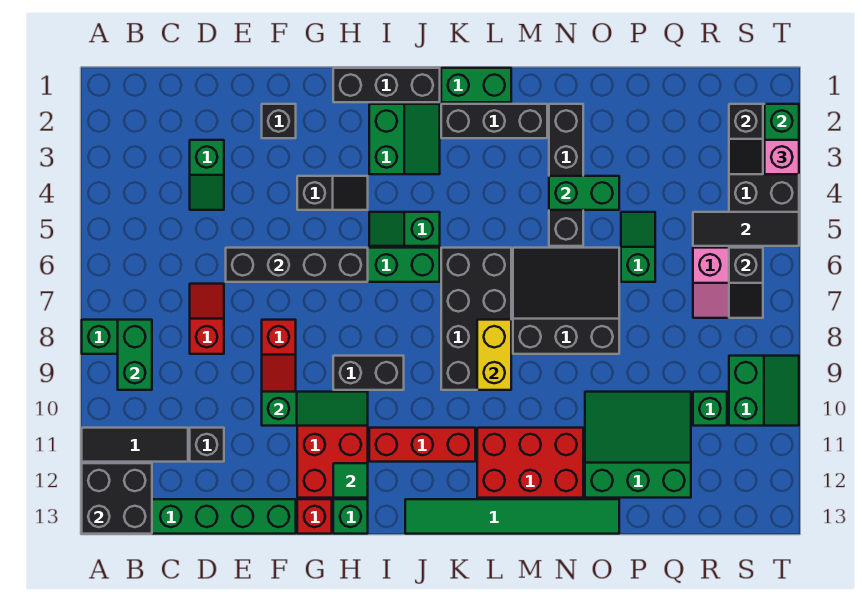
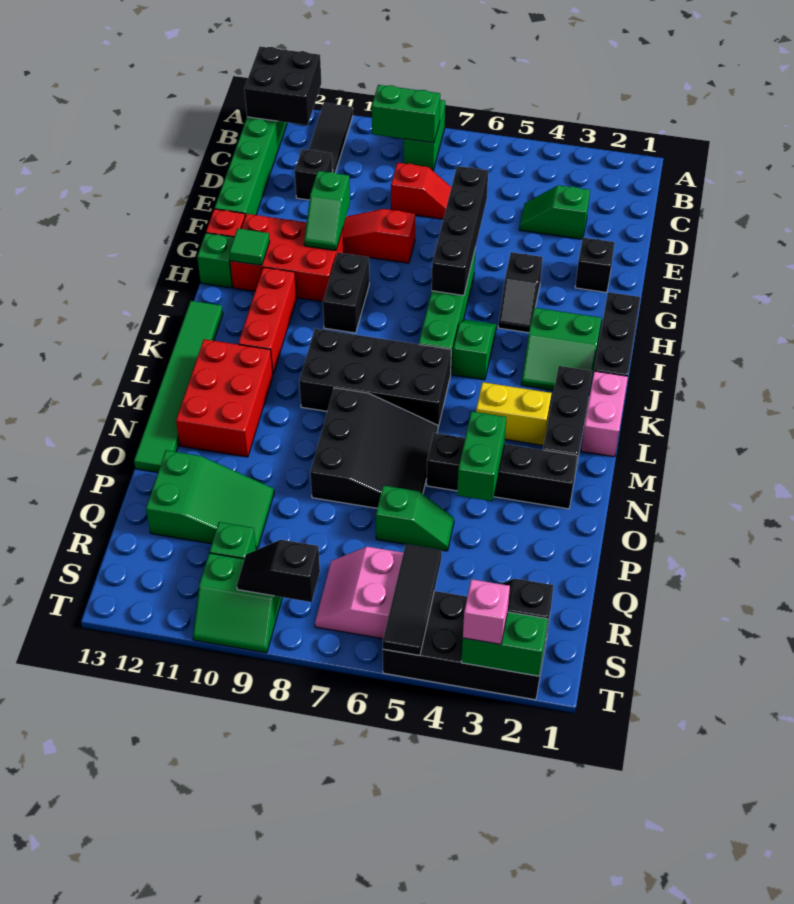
green 1x3 slope [262,392,368,426] -> green 1x2 slope [304,171,350,251]
green 1x2 brick [441,68,511,102] -> pink 1x2 brick [581,371,628,457]
yellow 1x2 brick [477,320,511,390] -> yellow 1x2 brick moved to [476,382,552,445]
green 3x3 slope [585,392,691,498] -> green 2x3 slope [146,450,274,550]
black 1x2 slope [729,248,763,318] -> black 1x2 slope moved to [237,540,320,602]

